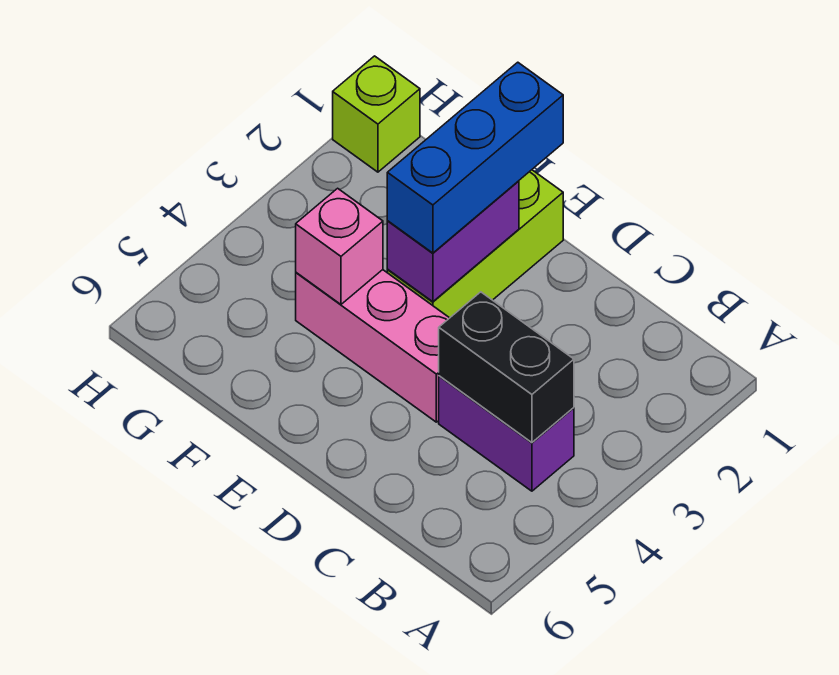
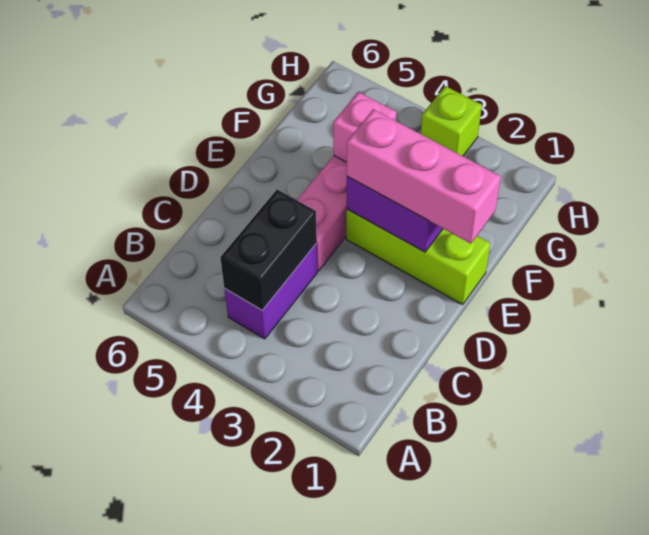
blue 1x3 brick [387,62,563,253] -> pink 1x3 brick [347,109,501,243]
lime 1x1 brick [333,56,420,172] -> lime 1x1 brick moved to [421,86,482,156]

